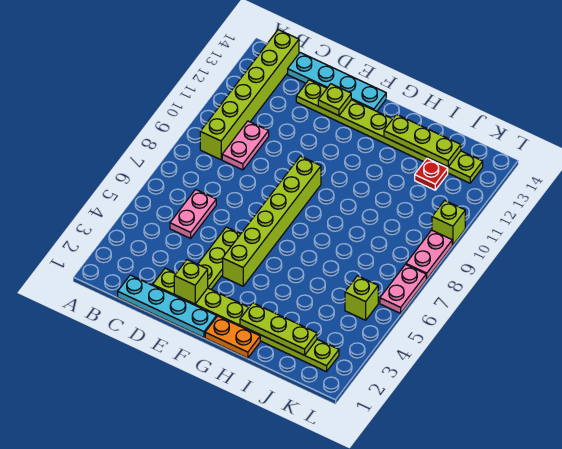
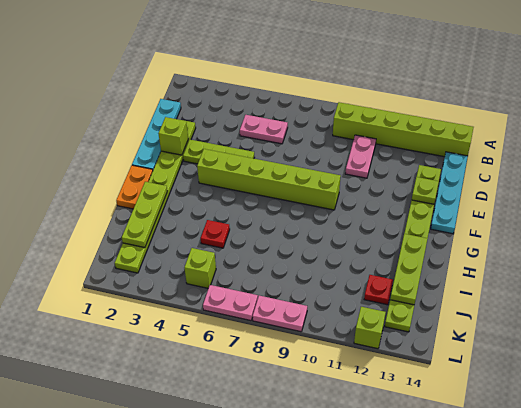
pink 1x2 plate [222,121,269,170] -> pink 1x2 plate turned to [345,135,376,178]
none -> red 1x1 plate [201,220,230,248]
lime 1x1 brick [432,200,465,245] -> lime 1x1 brick moved to [354,307,386,349]

